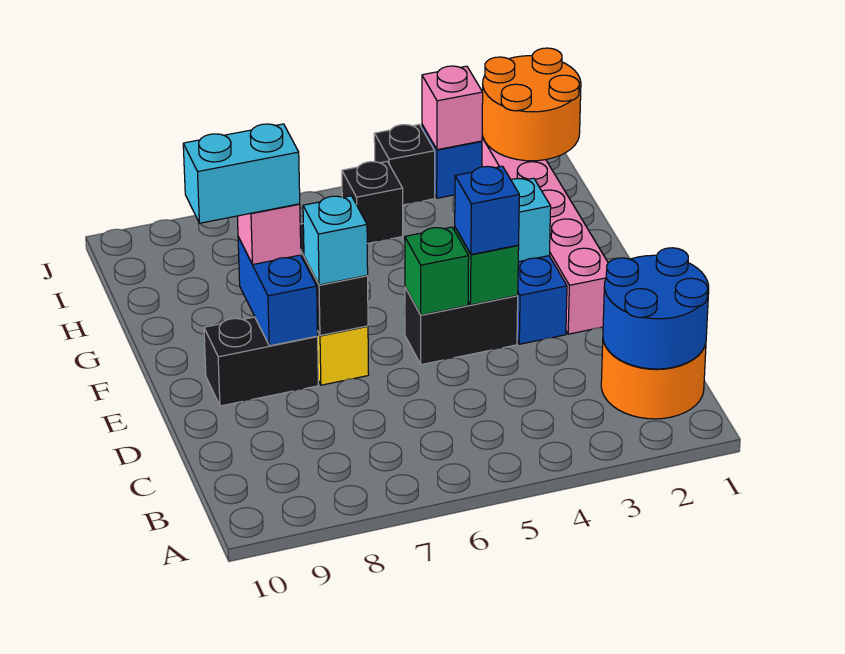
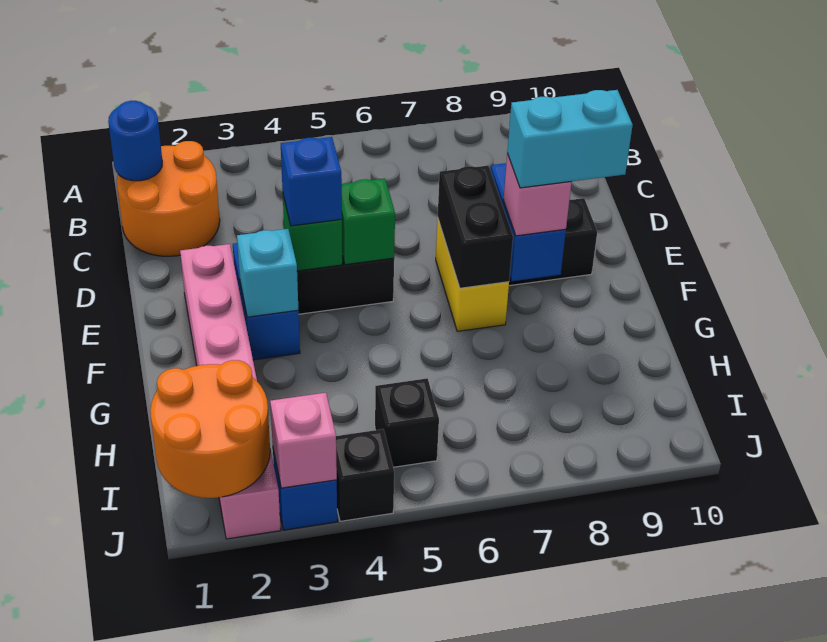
blue 2x2 round brick [603,248,709,369] -> blue 1x1 round brick [108,101,162,181]
cyan 1x1 brick [303,196,368,285] -> none

